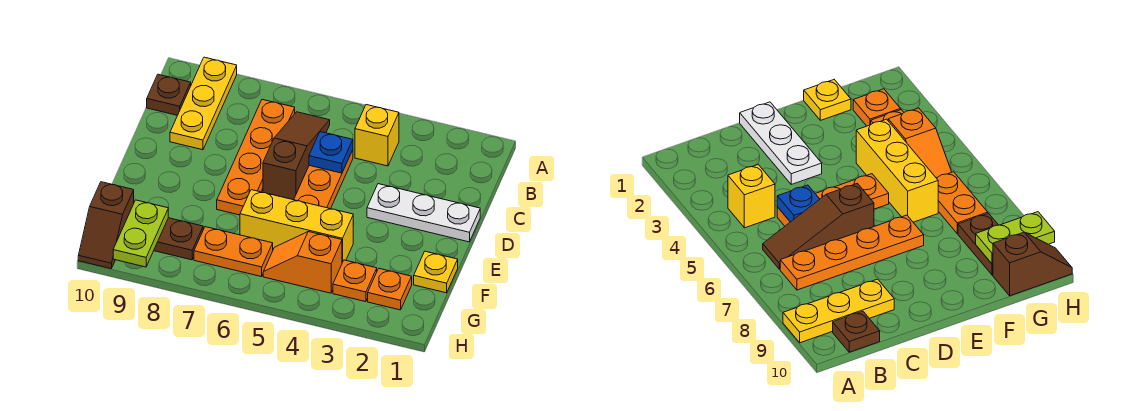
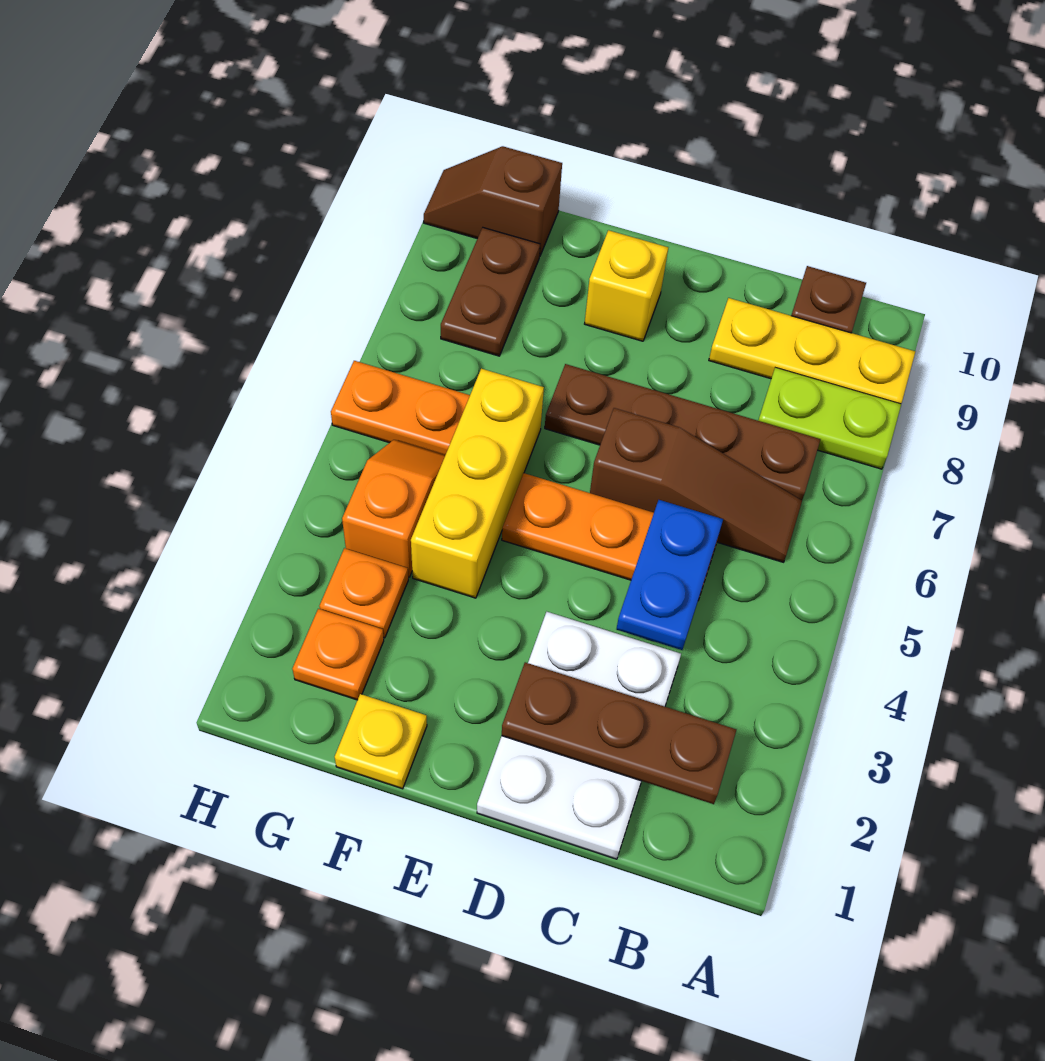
none -> brown 1x3 plate [502,662,736,804]
yellow 1x1 brick [355,105,399,166] -> yellow 1x1 brick moved to [585,230,668,341]
orange 1x4 plate [217,99,295,215] -> brown 1x4 plate [545,364,821,500]
blue 1x1 plate [309,132,353,173] -> blue 1x2 plate [617,500,723,650]
white 1x3 plate [367,184,480,242] -> white 2x3 plate [477,612,681,859]
orange 1x2 plate [194,227,273,277] -> orange 1x2 plate turned to [331,361,470,455]
lime 1x2 plate [113,200,168,267] -> lime 1x2 plate moved to [758,368,901,469]

